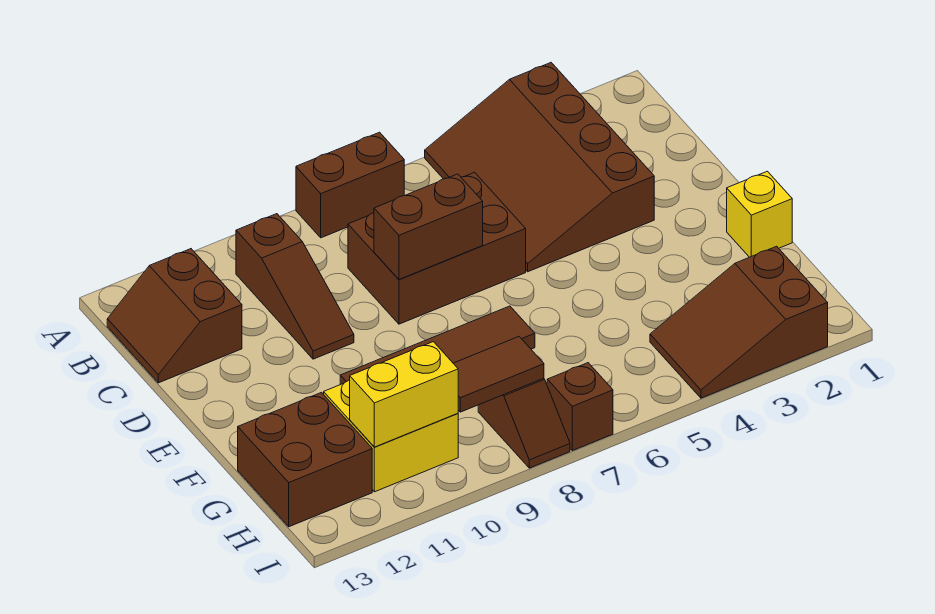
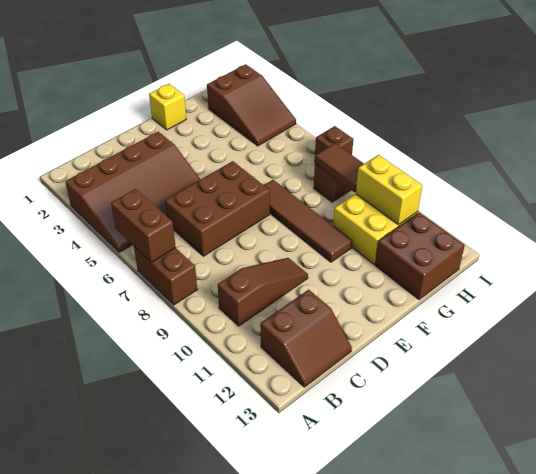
brown 2x3 brick [348,172,526,324] -> brown 2x3 brick turned to [165,161,270,256]
brown 1x2 brick [374,174,483,279] -> brown 1x2 brick moved to [111,189,176,262]

